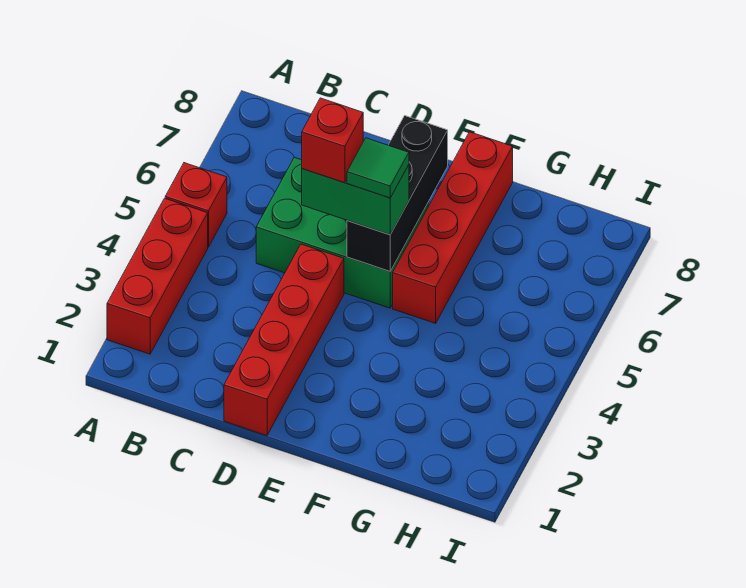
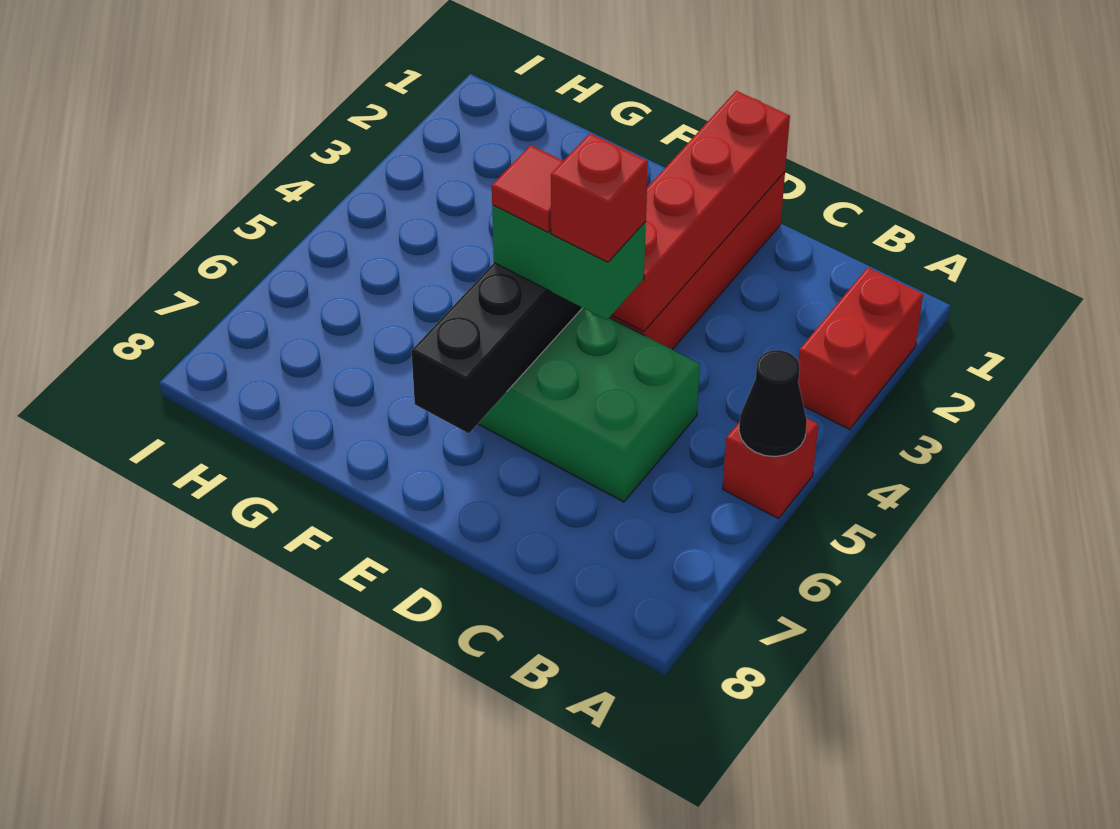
red 1x3 brick [107,198,208,354] -> red 1x2 brick [798,267,923,429]
none -> black 1x1 cone [739,350,807,457]
green 1x1 tile [347,138,409,198] -> red 1x1 tile [492,145,563,232]
red 1x4 brick [393,132,513,323] -> red 1x4 brick moved to [612,91,790,332]

